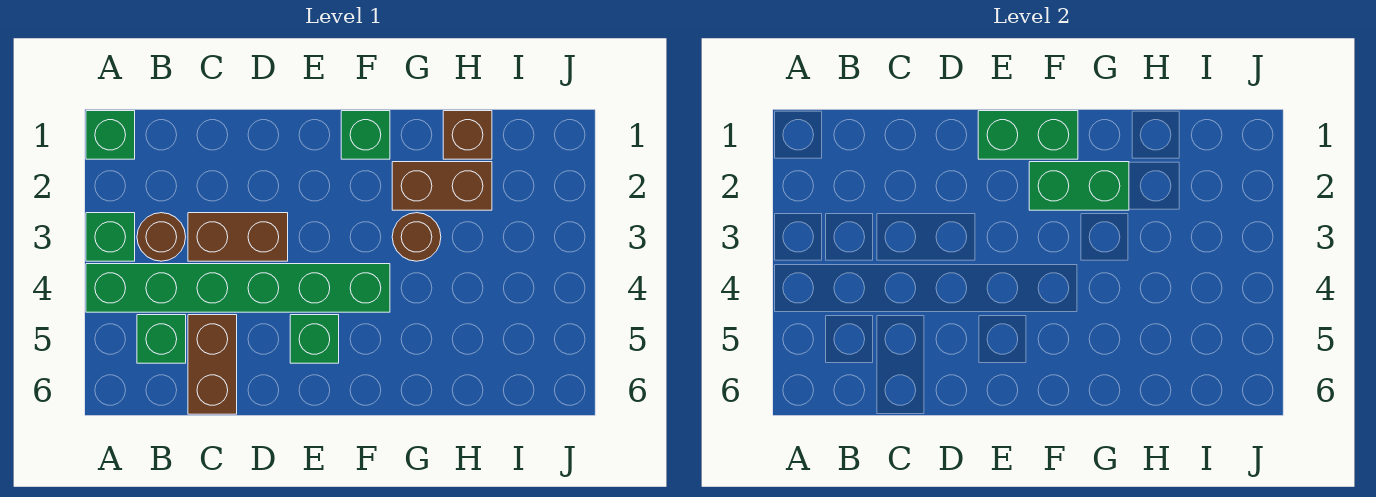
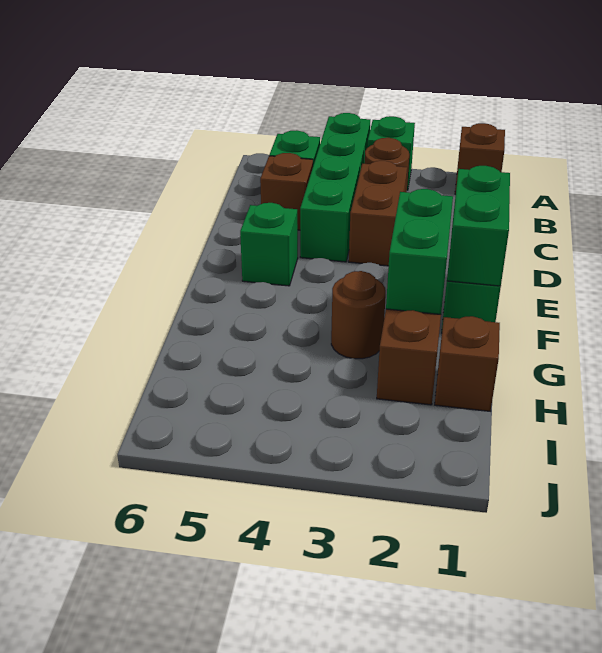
green 1x1 brick [86,111,135,159] -> brown 1x1 brick [455,123,505,194]
green 1x6 brick [86,264,390,312] -> green 1x4 brick [300,113,370,262]
brown 1x2 brick [188,315,237,414] -> brown 1x1 brick [260,153,313,230]

